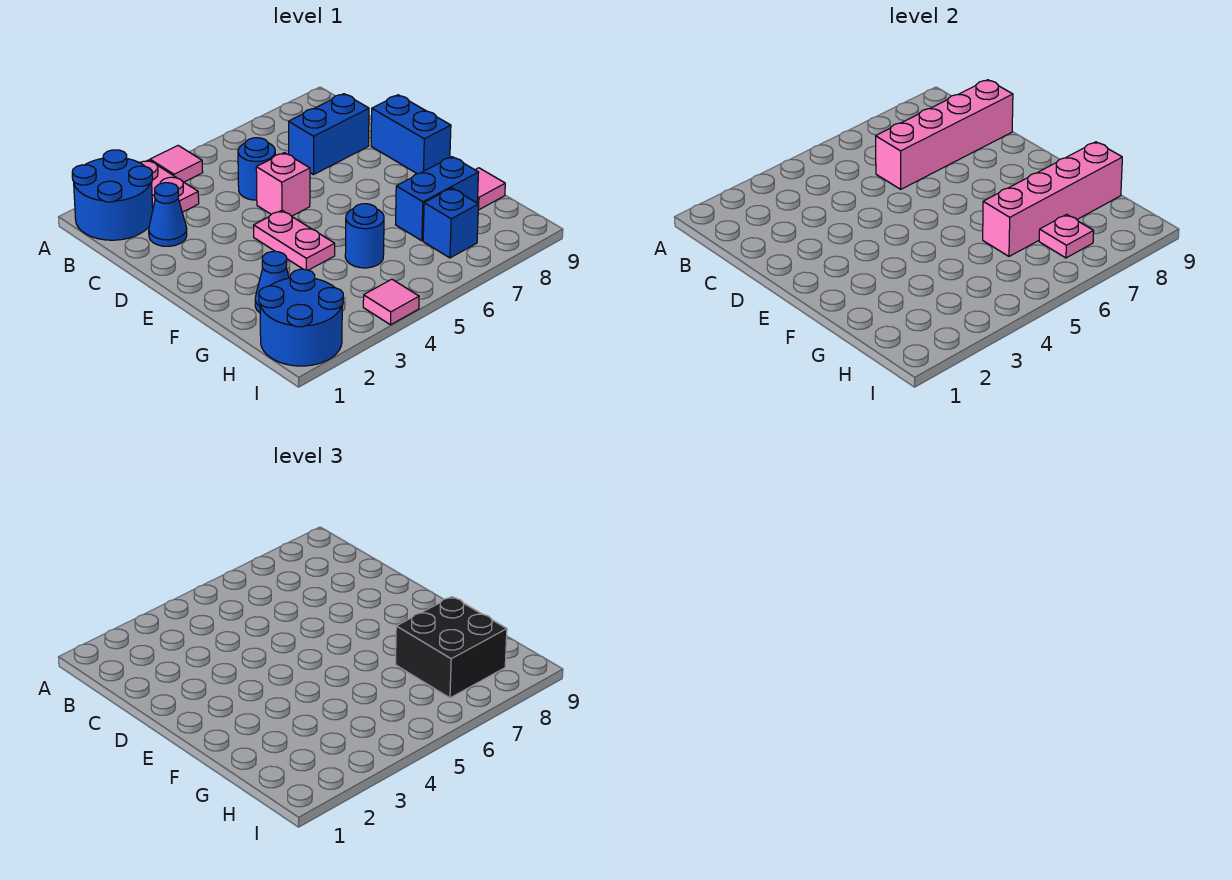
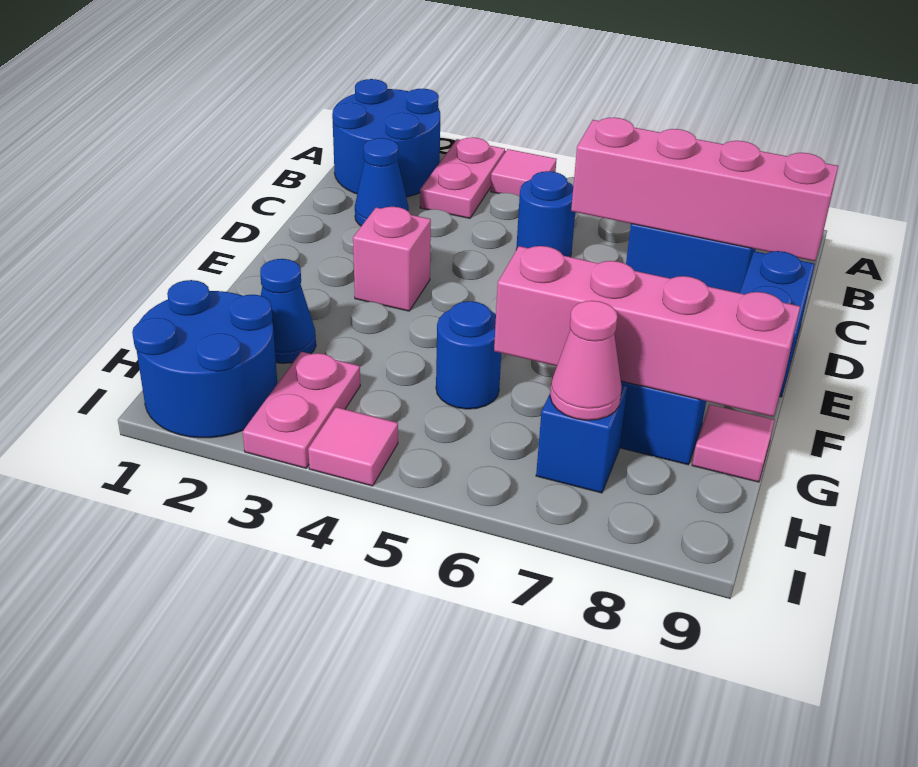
pink 1x1 brick [256,153,310,216] -> pink 1x1 brick moved to [353,207,431,311]
pink 1x2 plate [254,210,335,270] -> pink 1x2 plate moved to [243,352,360,468]
black 2x2 brick [396,597,507,698] -> none
pink 1x1 plate [1039,214,1094,258] -> pink 1x1 cone [550,301,622,420]

